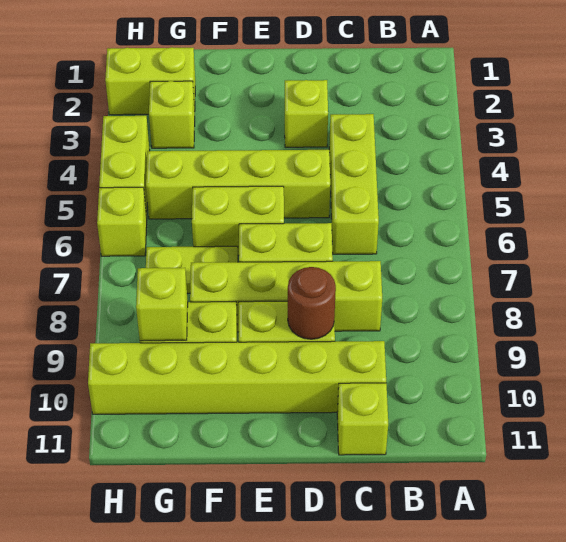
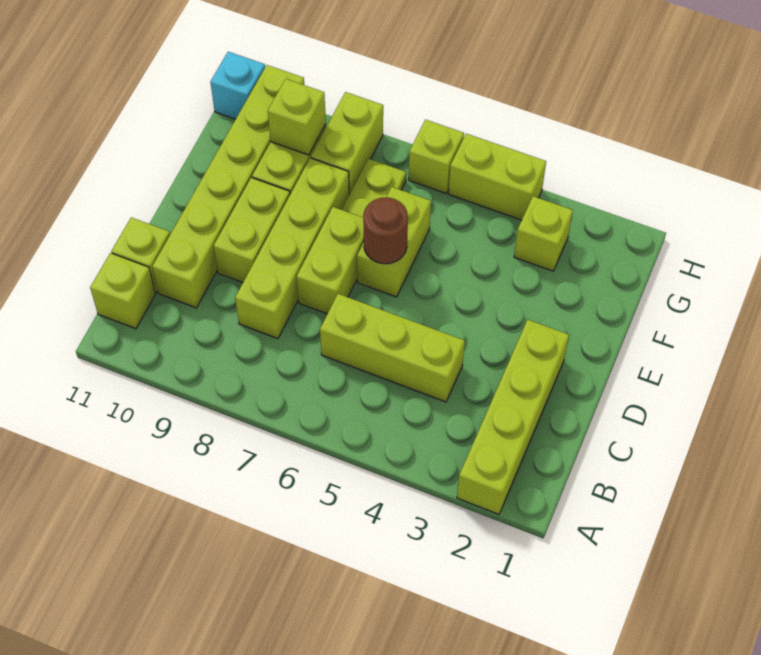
lime 1x1 brick [285,80,328,147] -> lime 1x1 brick moved to [90,253,155,329]
lime 1x4 brick [146,150,330,219] -> lime 1x4 brick moved to [457,320,569,514]
brown 1x1 round brick [288,267,336,339] -> brown 1x1 round brick moved to [363,197,408,264]
lime 1x2 brick [105,47,195,115] -> lime 1x2 brick moved to [311,92,383,195]
none -> cyan 1x1 brick [210,52,265,119]

